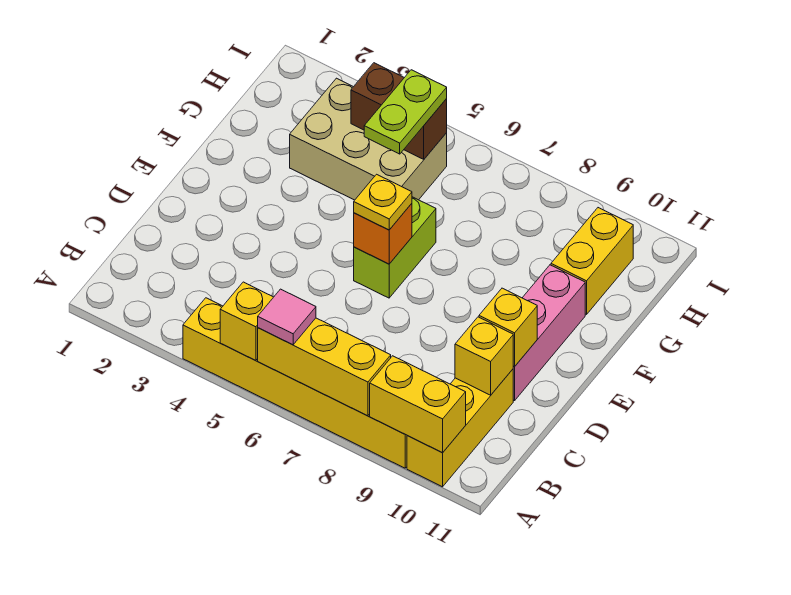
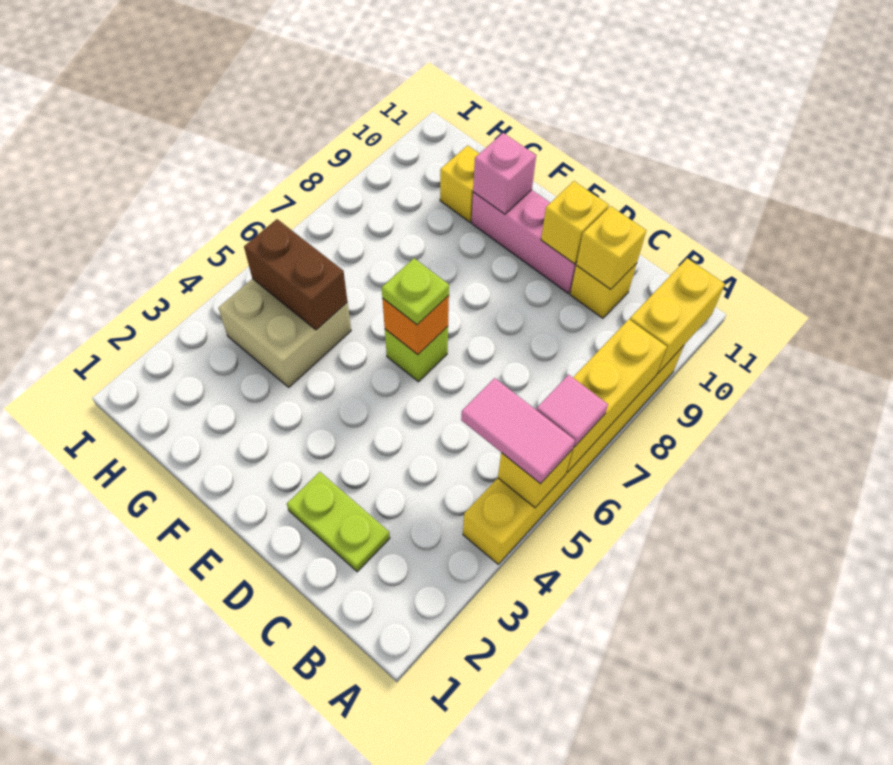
none -> pink 1x2 tile [461,378,575,484]
yellow 1x3 brick [407,369,513,487] -> yellow 1x1 brick [570,263,637,318]
lime 1x2 brick [354,197,436,298] -> lime 1x1 brick [385,327,448,382]
yellow 1x1 plate [354,174,412,230] -> lime 1x1 plate [382,258,449,325]
none -> pink 1x1 brick [473,133,536,214]
tan 2x3 brick [290,78,447,200] -> tan 2x2 brick [218,279,351,387]
lime 1x2 plate [364,70,447,154] -> lime 1x2 plate moved to [287,472,390,572]
yellow 1x2 brick [551,208,633,314] -> yellow 1x1 brick [440,145,480,222]
brown 1x2 brick [351,63,447,159] -> brown 1x2 brick turned to [244,219,347,330]

